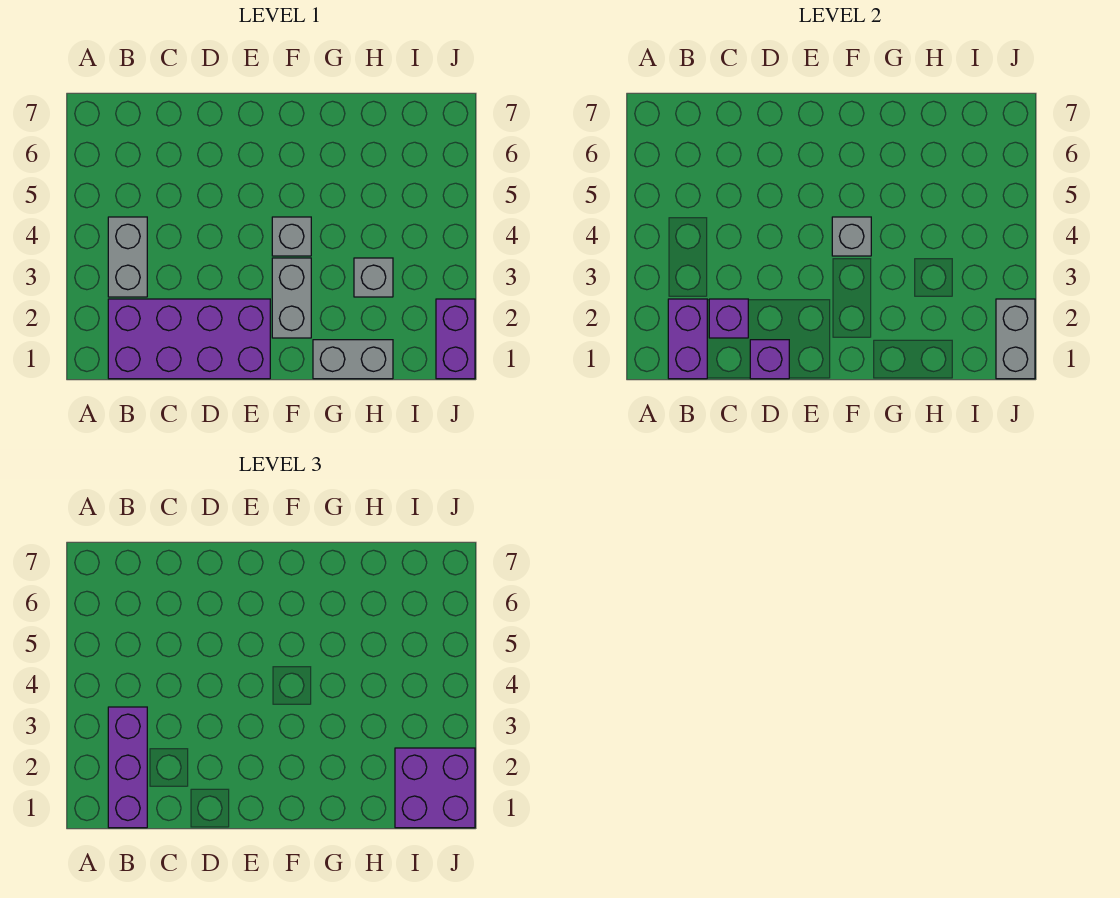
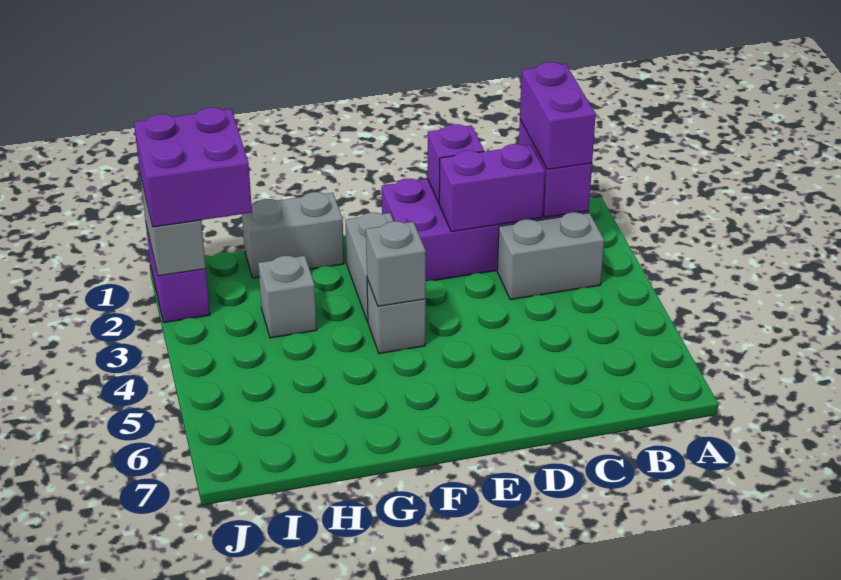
purple 1x3 brick [108,707,147,828] -> purple 1x2 brick [520,62,596,169]
grey 1x2 brick [108,217,147,297] -> grey 1x2 brick turned to [497,212,604,300]
purple 1x1 brick [709,299,748,338] -> purple 1x2 brick [439,144,545,232]

